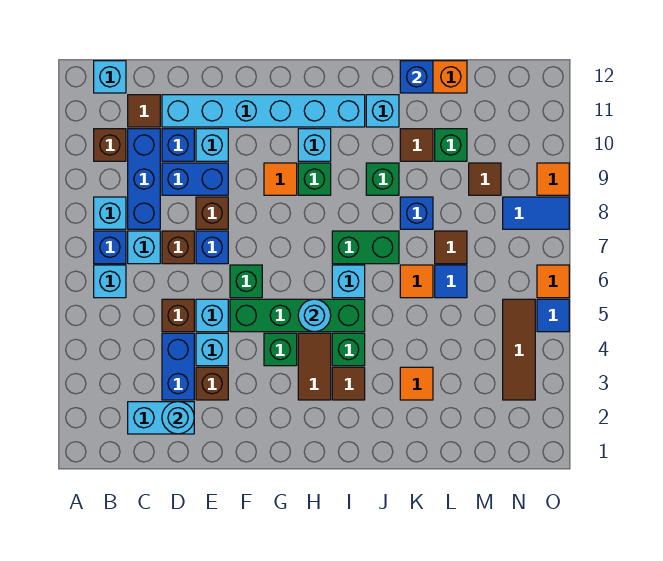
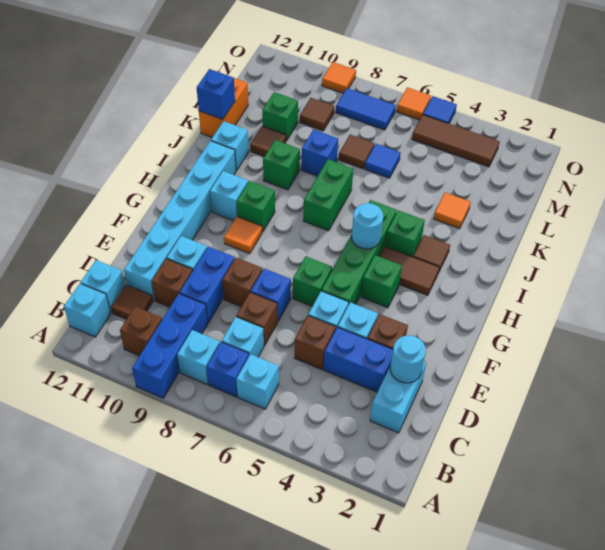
blue 1x3 brick [128,129,160,229] -> blue 1x3 brick turned to [132,294,208,398]
blue 1x1 brick [162,129,194,161] -> brown 1x1 brick [152,259,192,307]
cyan 1x1 brick [332,265,365,298] -> cyan 1x1 brick moved to [81,260,125,313]
orange 1x1 tile [400,265,433,298] -> none
blue 1x2 tile [503,197,569,229] -> blue 1x2 tile turned to [336,88,396,130]

